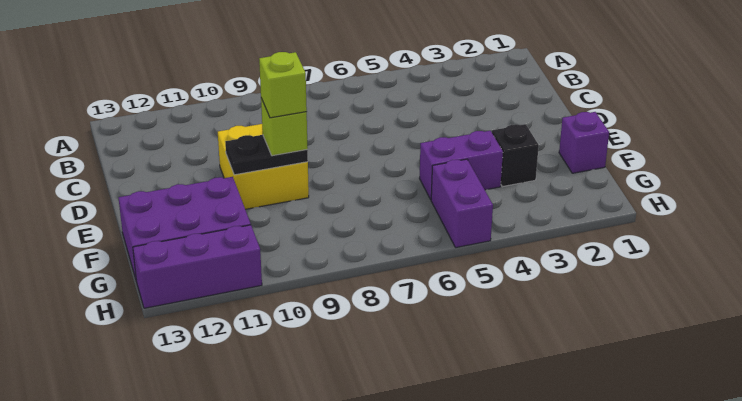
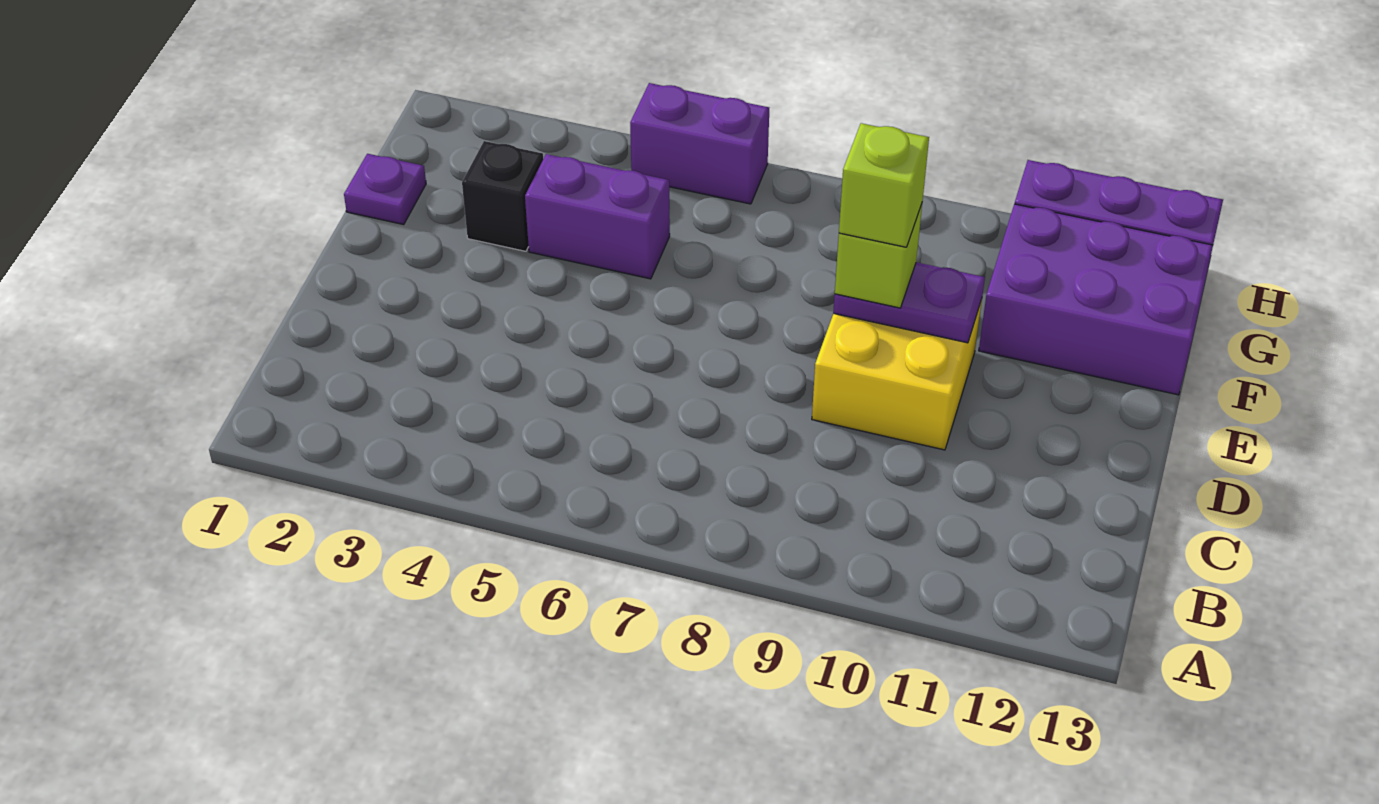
black 1x2 plate [225,135,308,175] -> purple 1x2 plate [833,262,985,343]
purple 1x1 brick [559,112,609,173] -> purple 1x1 plate [344,154,426,225]
purple 1x2 brick [431,159,493,248] -> purple 1x2 brick turned to [630,83,769,204]

